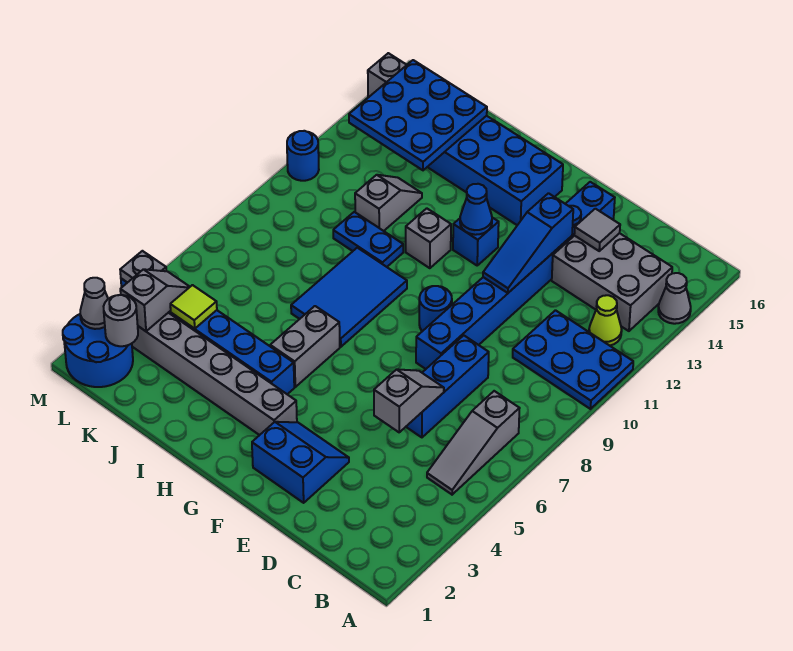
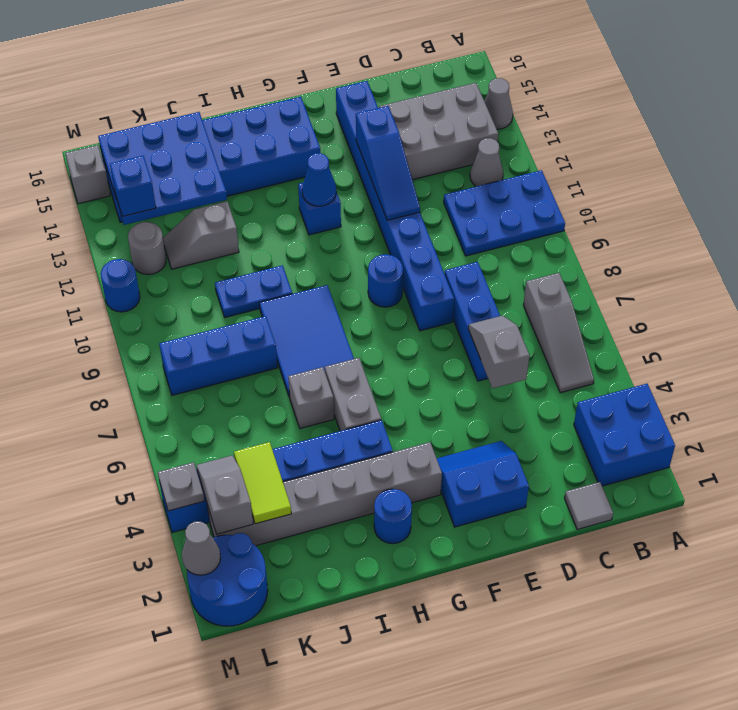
none -> blue 2x2 brick [574,384,675,486]
lime 1x1 cone [589,295,622,346] -> grey 1x1 cone [470,138,503,186]
grey 1x1 tile [574,209,620,251] -> grey 1x1 tile moved to [564,482,613,529]
none -> blue 1x1 round brick [374,489,412,544]
grey 1x1 brick [406,208,451,268] -> grey 1x1 brick moved to [288,367,334,428]
none -> blue 1x3 brick [159,316,277,395]
grey 1x2 slope [355,175,422,231] -> grey 1x2 slope turned to [163,202,239,269]
lime 1x1 tile [170,285,217,329] -> lime 1x2 tile [234,442,291,524]
grey 1x1 round brick [104,295,138,346] -> grey 1x1 round brick moved to [128,222,166,275]
none -> blue 1x1 brick [110,156,156,216]

